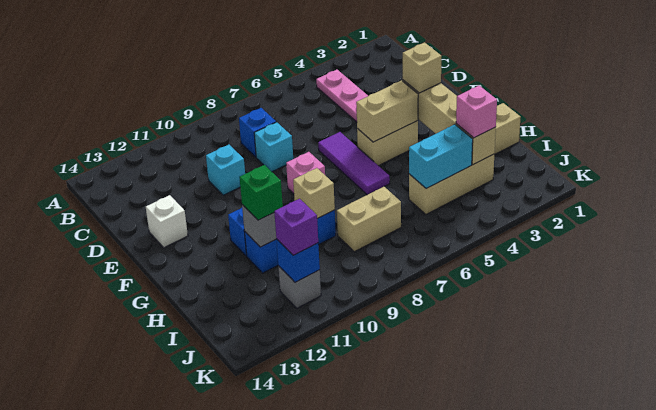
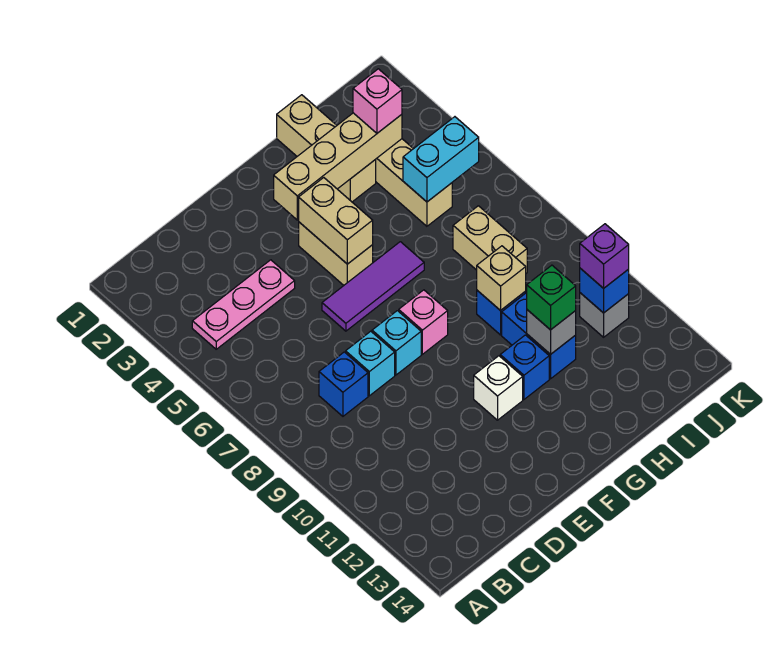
cyan 1x1 brick [206,145,245,195] -> cyan 1x1 brick moved to [372,311,421,375]
white 1x1 brick [146,195,188,248] -> white 1x1 brick moved to [474,356,523,420]
tan 1x1 brick [403,43,442,93] -> none
cyan 1x2 brick [409,124,473,189] -> cyan 1x2 brick turned to [403,117,479,202]

